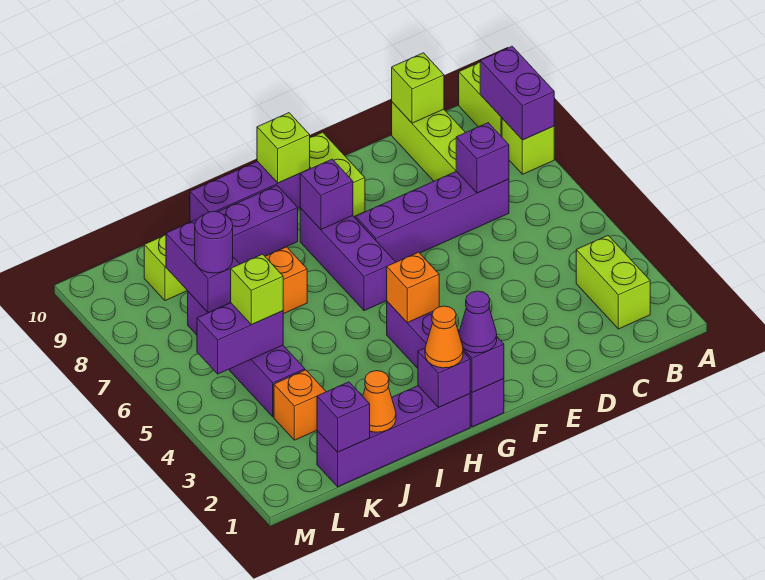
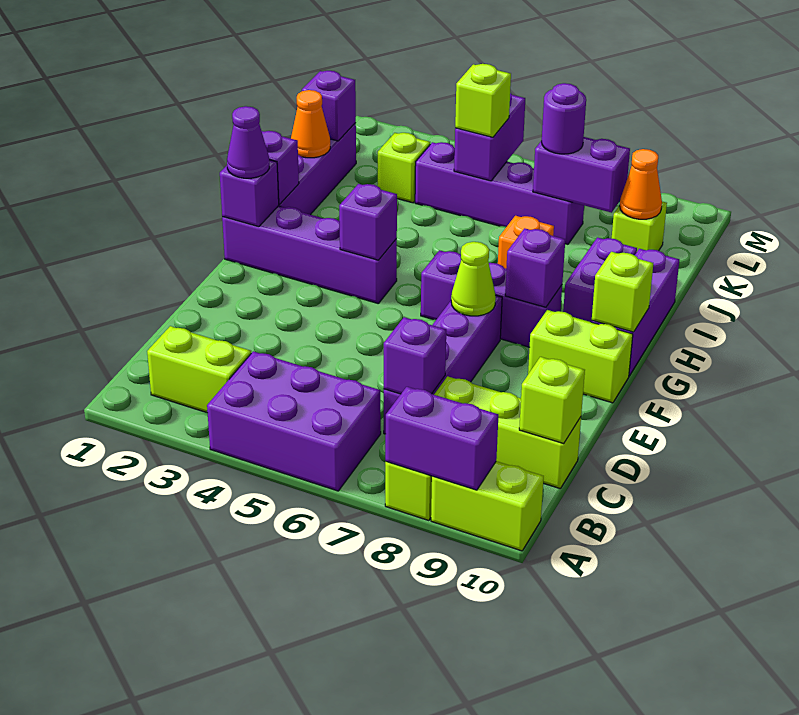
none -> purple 2x3 brick [207,351,381,491]
none -> lime 1x1 cone [451,242,496,316]
orange 1x1 brick [387,252,439,323] -> purple 1x1 brick [339,184,397,260]
orange 1x1 cone [425,306,463,368] -> orange 1x1 cone moved to [620,149,662,219]
orange 1x1 brick [274,370,326,440] -> lime 1x1 brick [378,133,430,203]

